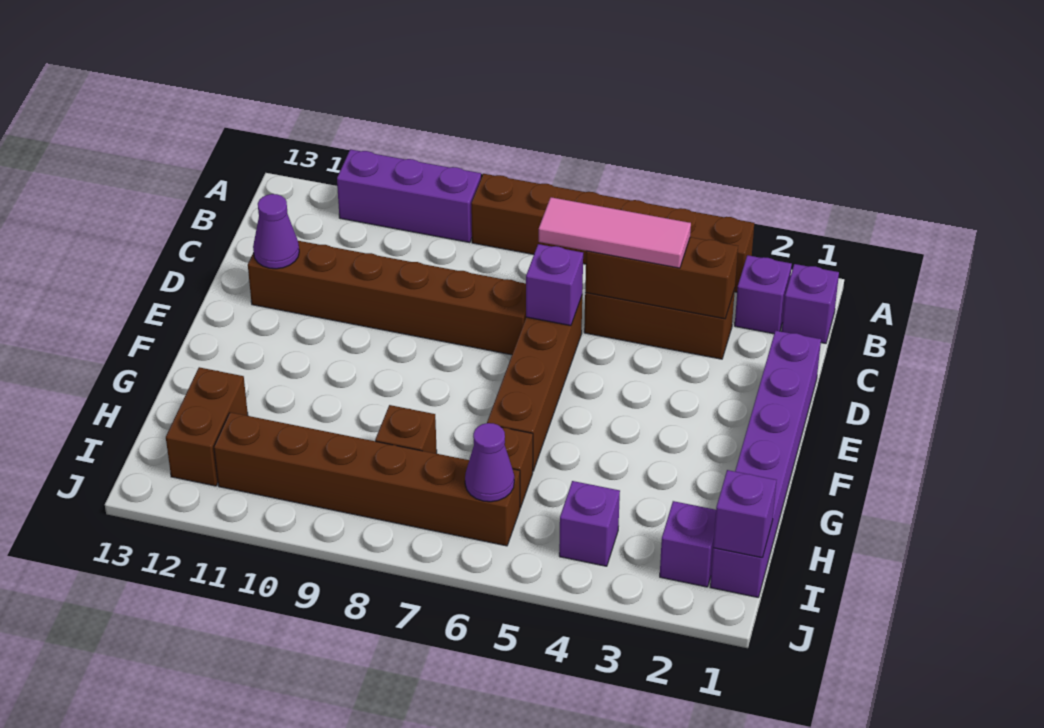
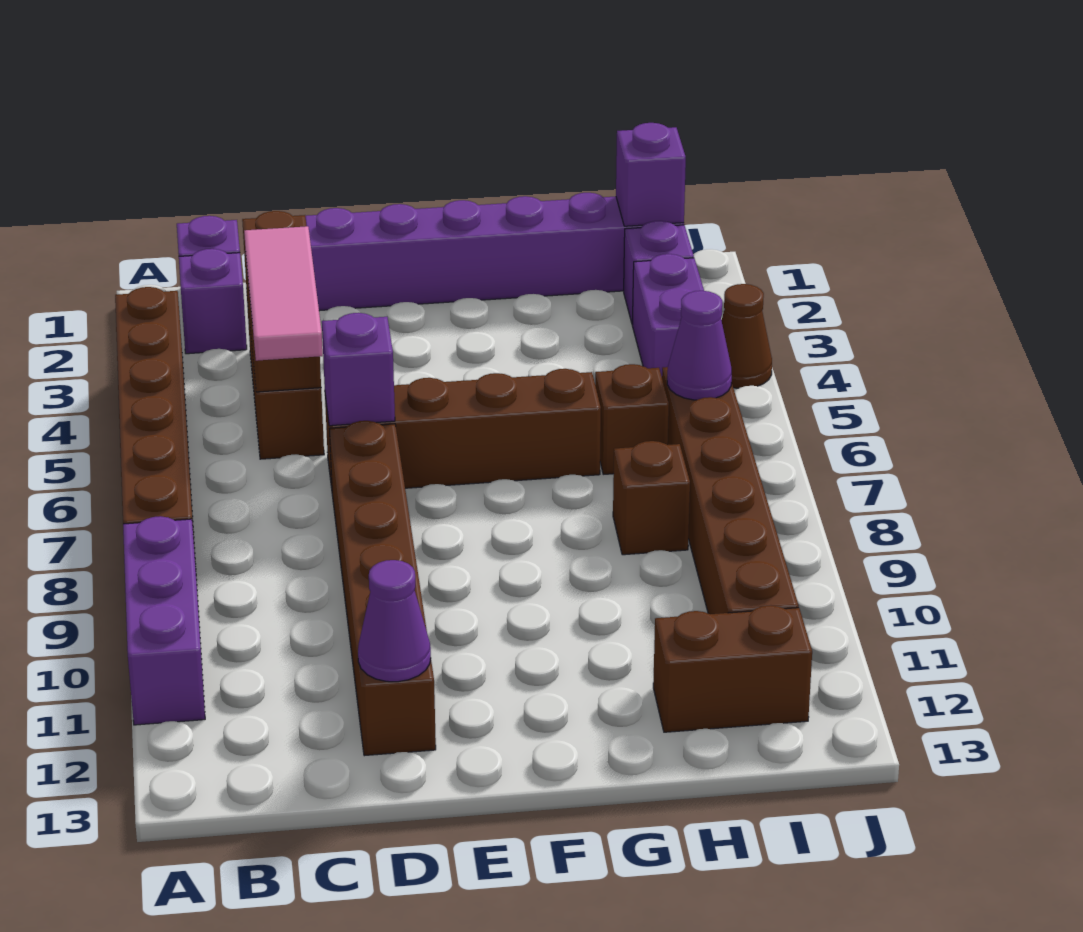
purple 1x1 brick [559,481,620,566] -> purple 1x2 brick [632,254,704,376]
none -> brown 1x1 cone [721,284,772,388]

